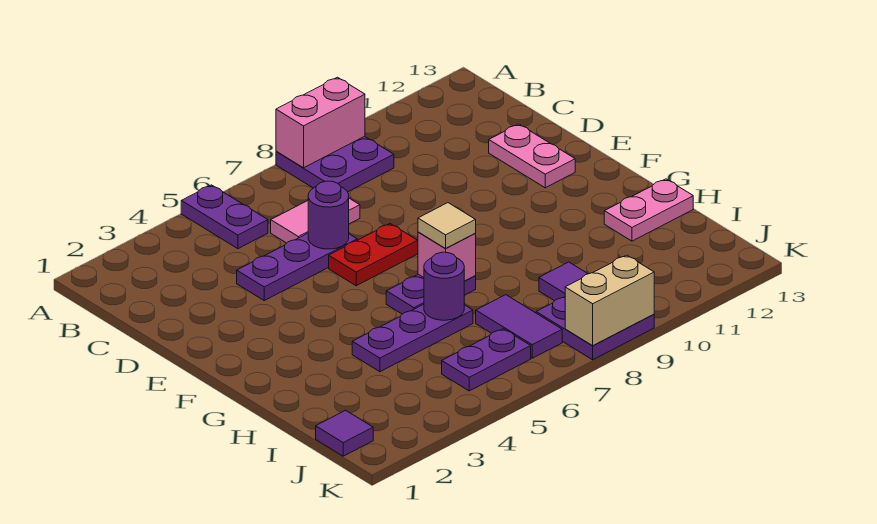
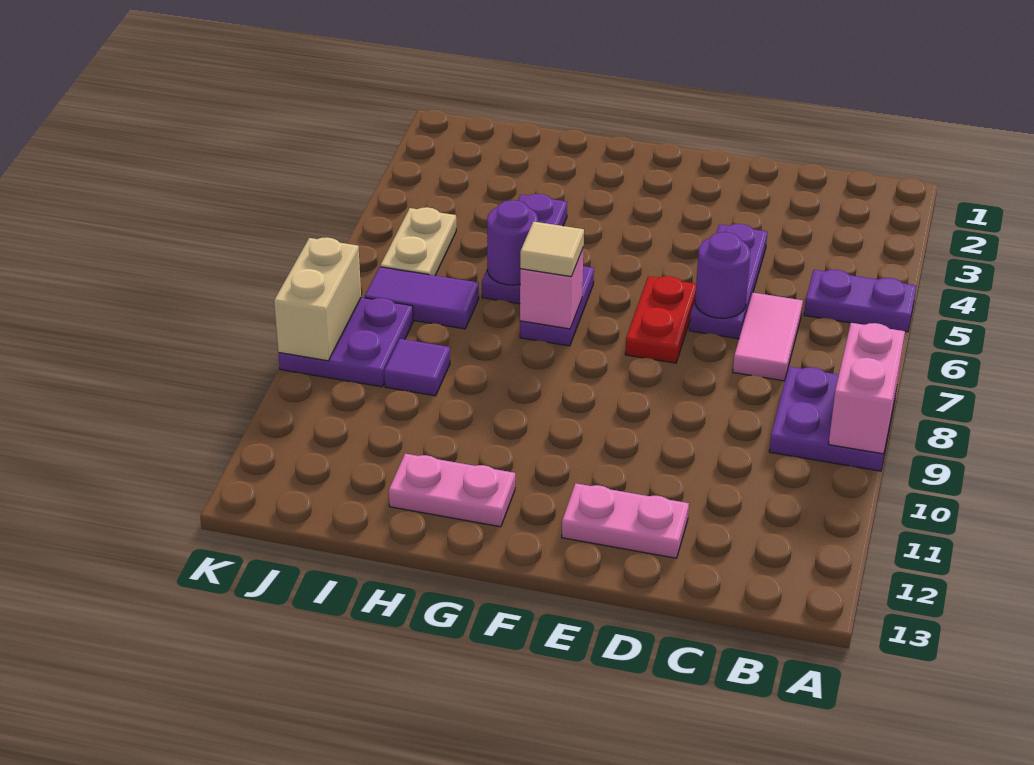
pink 1x2 plate [604,179,693,241] -> pink 1x2 plate turned to [389,454,515,527]
purple 1x1 tile [316,410,373,456] -> none
purple 1x2 plate [442,329,531,391] -> tan 1x2 plate [380,207,456,276]

